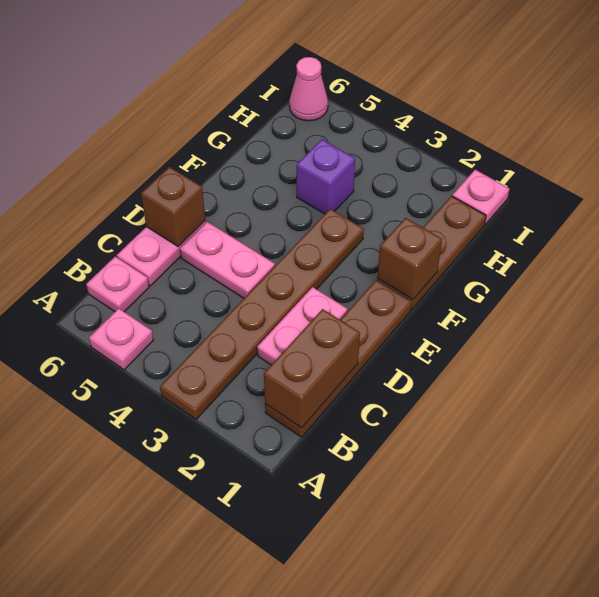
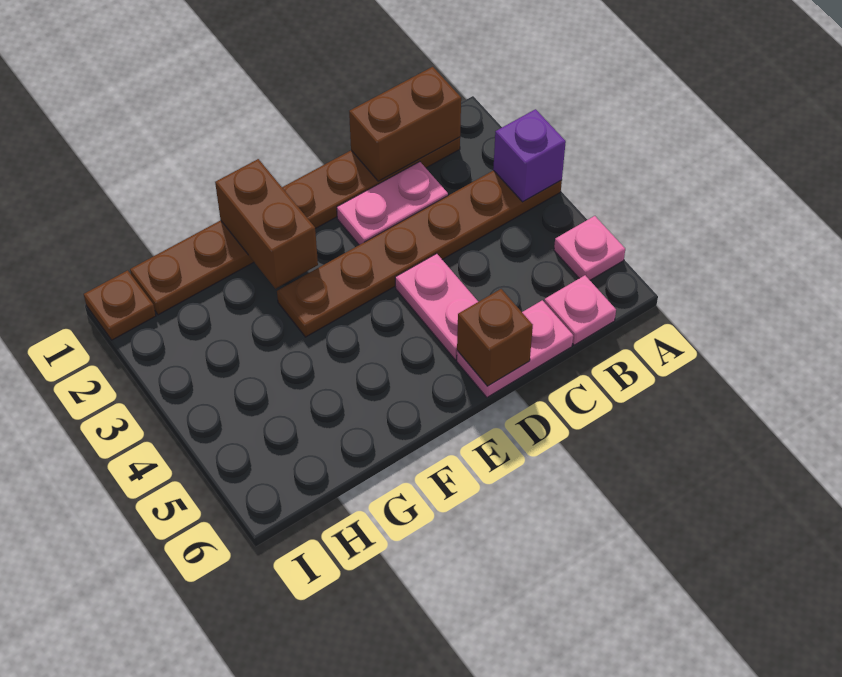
brown 1x1 brick [377,218,442,300] -> brown 1x2 brick [215,159,318,289]
purple 1x1 brick [297,139,355,214] -> purple 1x1 brick moved to [493,109,566,202]
pink 1x1 plate [452,170,509,224] -> brown 1x1 plate [84,270,156,340]
pink 1x1 cone [289,57,328,121] -> none

